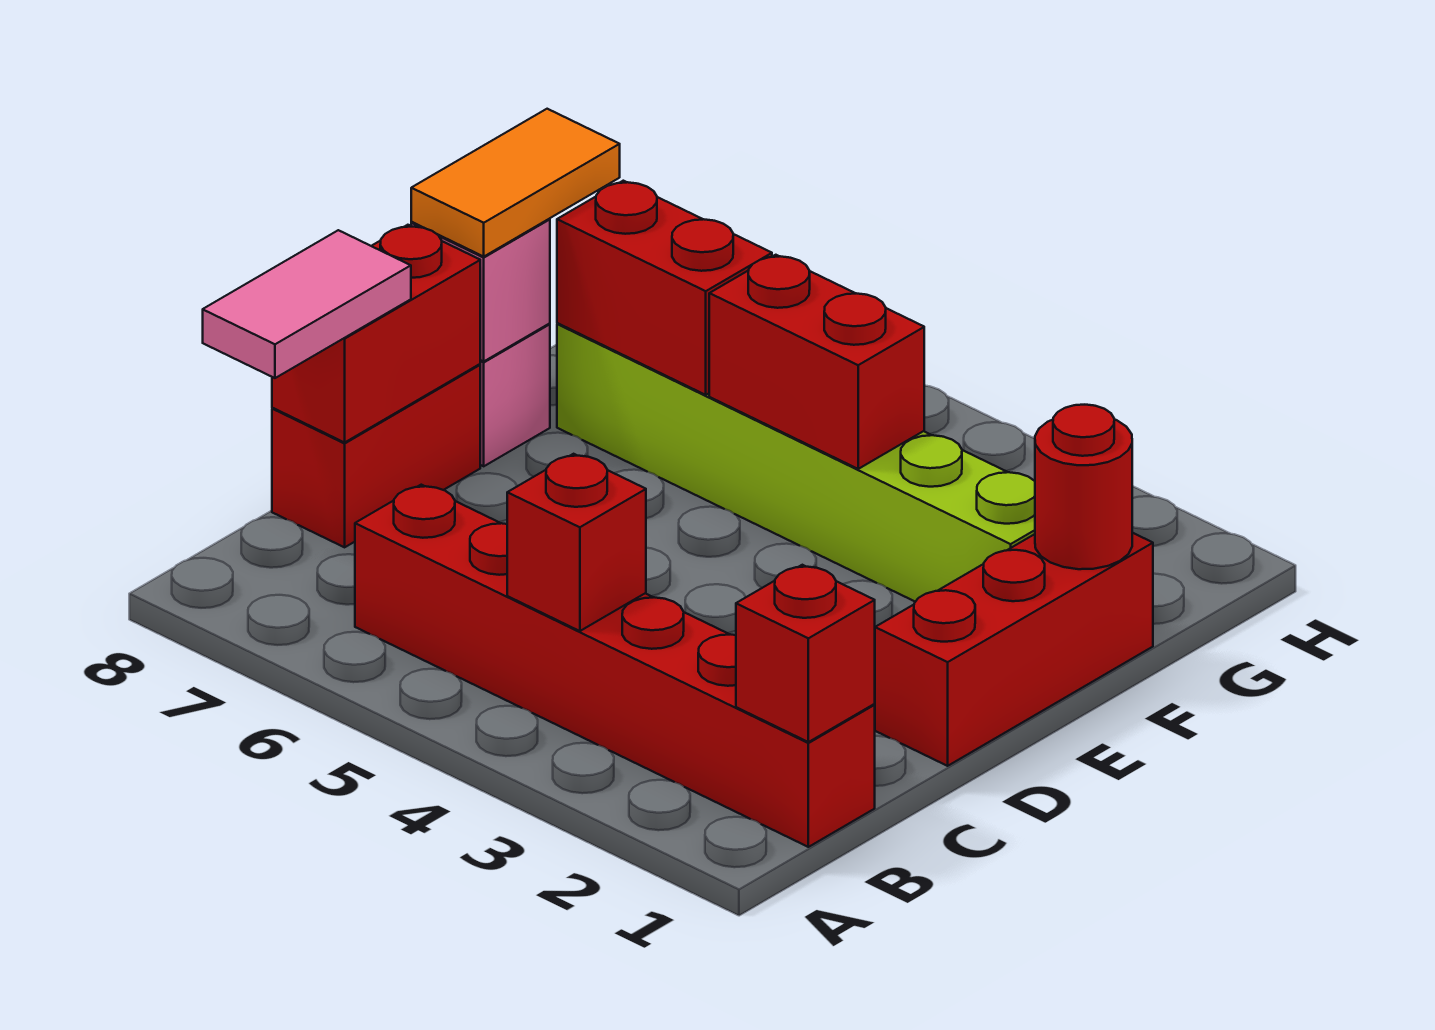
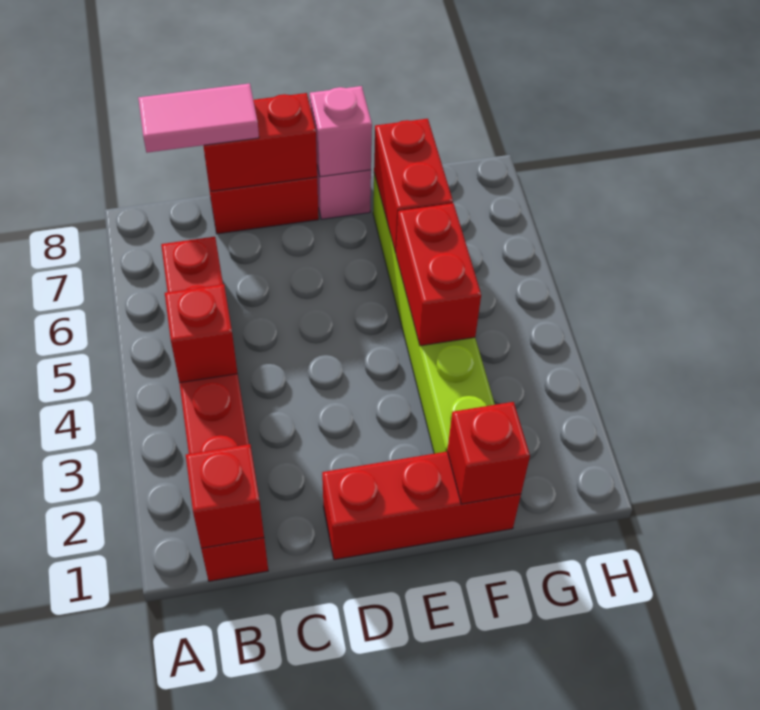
orange 1x2 tile [411,109,620,256] -> none
red 1x1 round brick [1035,405,1132,569] -> red 1x1 brick [447,402,530,504]

